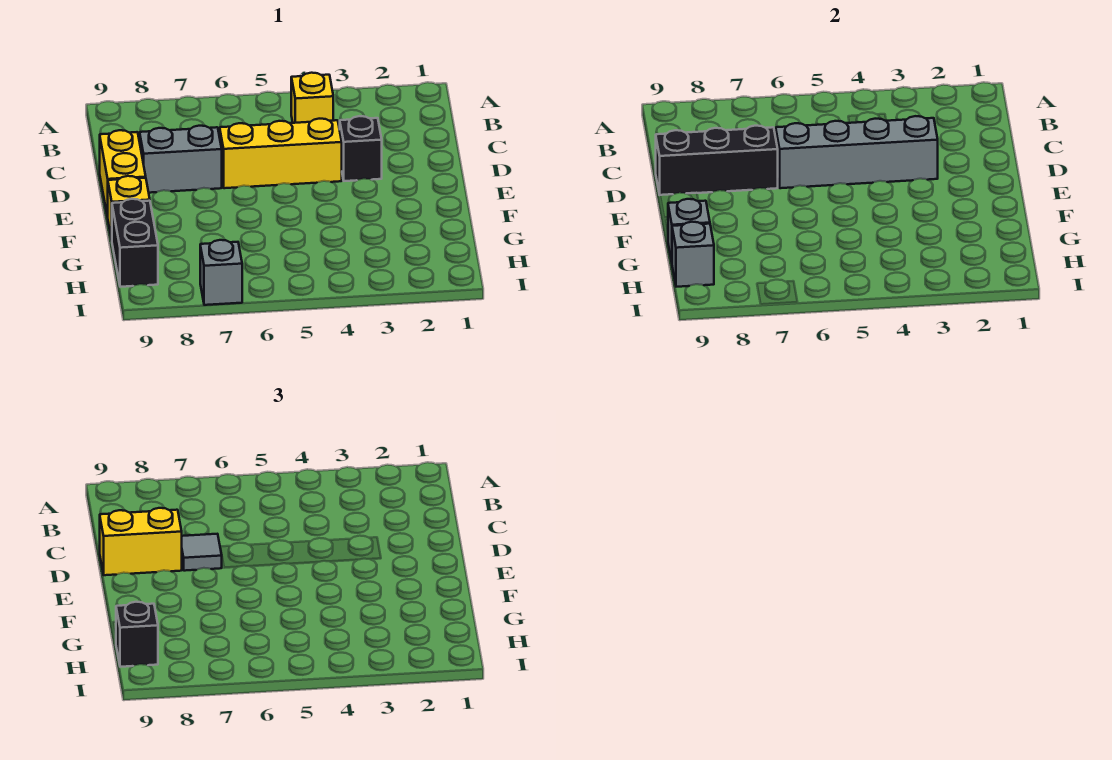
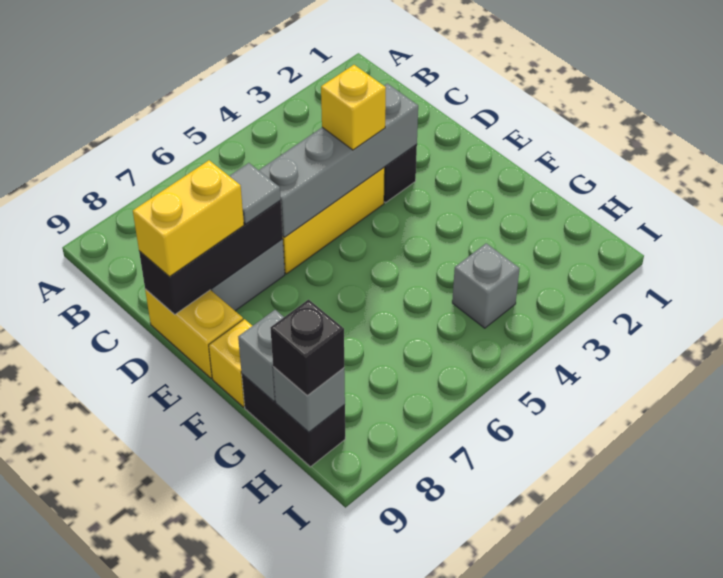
yellow 1x1 brick [291,73,333,123] -> yellow 1x1 brick moved to [321,65,386,150]
grey 1x1 brick [200,240,242,305] -> grey 1x1 brick moved to [452,243,520,328]

